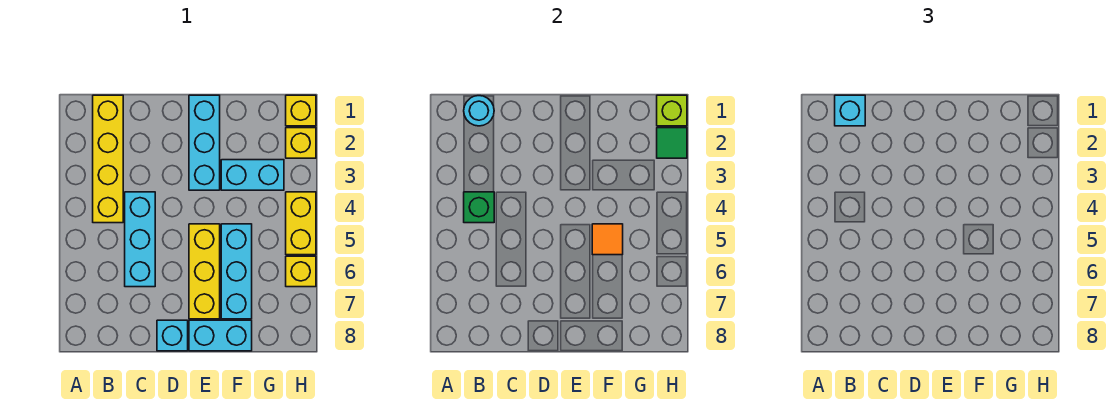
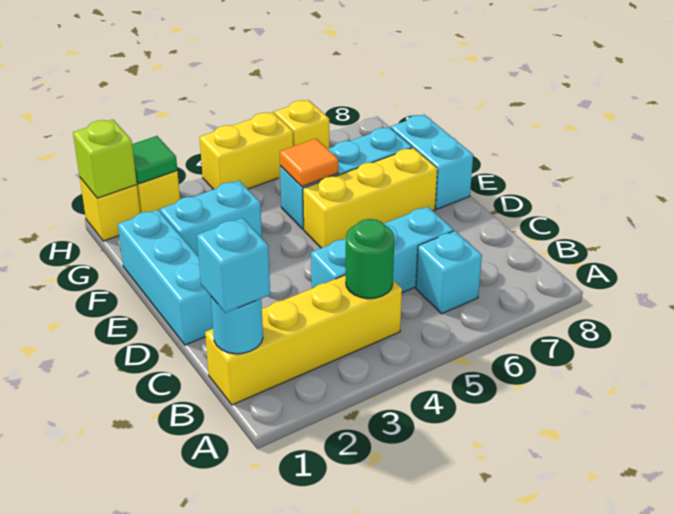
green 1x1 brick [464,192,494,223] -> green 1x1 round brick [346,219,394,298]
cyan 1x1 brick [157,320,188,351] -> cyan 1x1 brick moved to [416,231,482,314]
cyan 1x3 brick [189,95,220,190] -> cyan 1x3 brick turned to [118,210,213,345]
cyan 1x2 brick [221,160,284,190] -> cyan 1x2 brick turned to [160,181,262,257]

